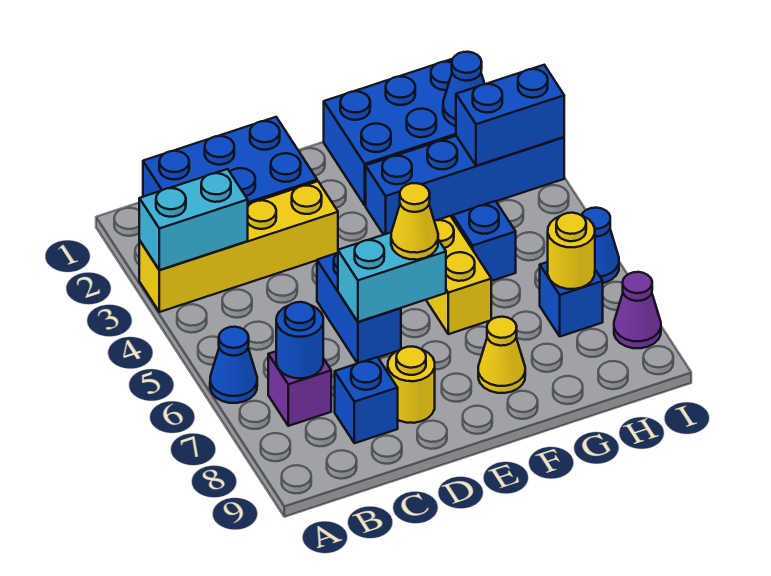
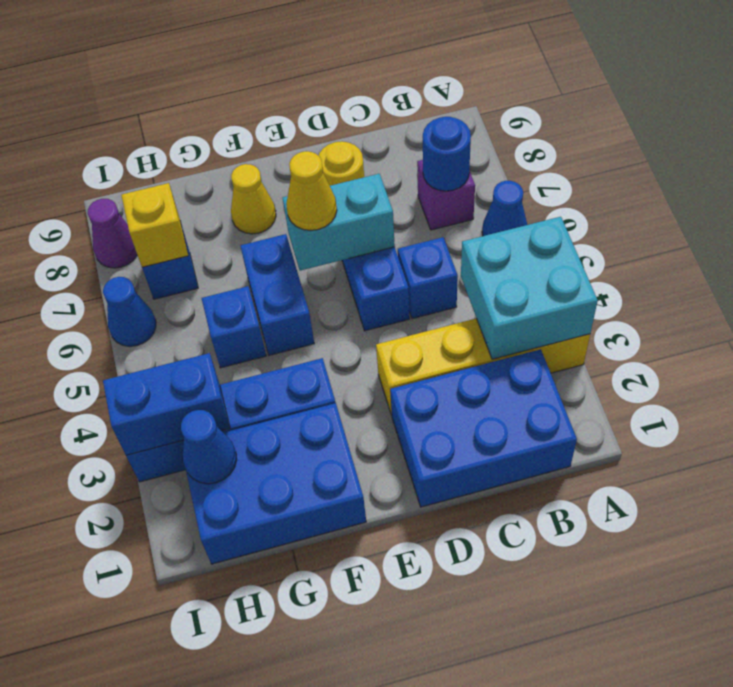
cyan 1x2 brick [139,169,248,270] -> cyan 2x2 brick [461,217,598,359]
blue 1x1 brick [335,357,398,443] -> blue 1x1 brick moved to [398,237,458,319]
yellow 1x2 brick [426,216,491,334] -> blue 1x2 brick [241,234,314,355]
yellow 1x1 round brick [548,213,595,289] -> yellow 1x1 brick [121,183,189,267]

